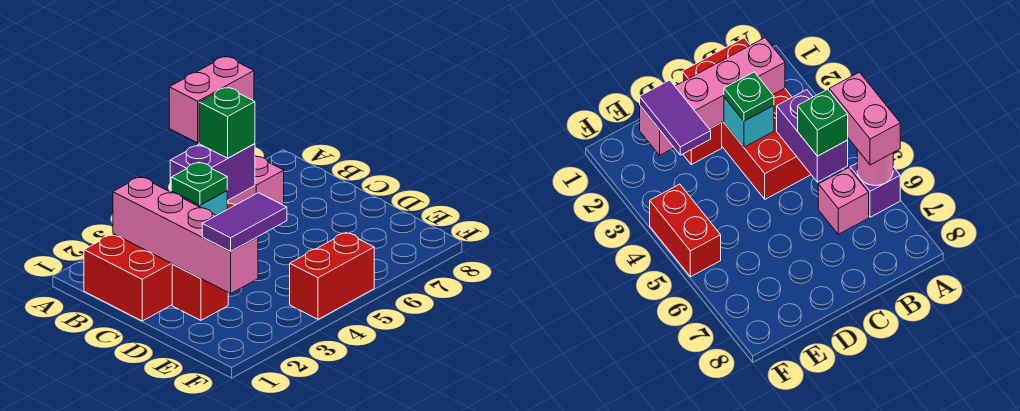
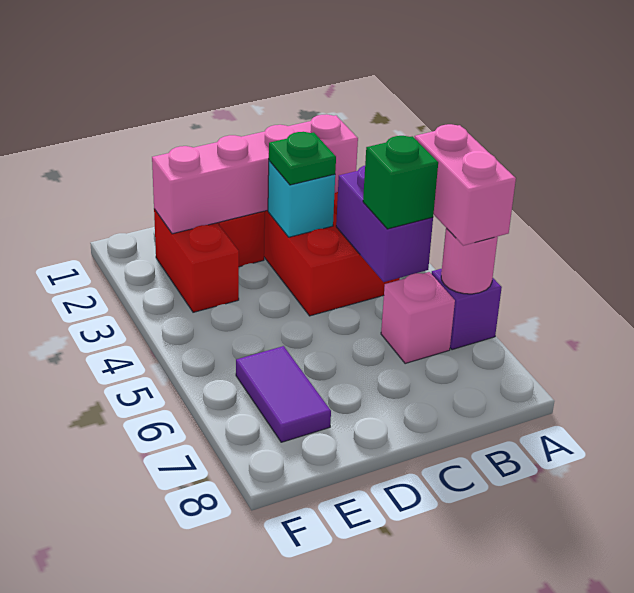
purple 1x2 tile [202,193,287,251] -> purple 1x2 tile moved to [236,346,331,442]
red 1x2 brick [290,233,374,319] -> red 1x2 brick moved to [154,209,239,312]

